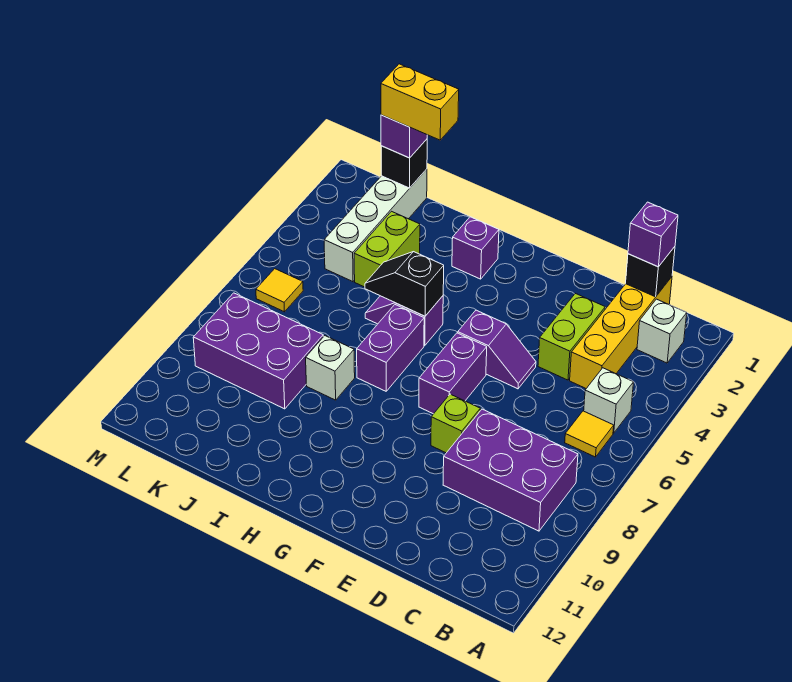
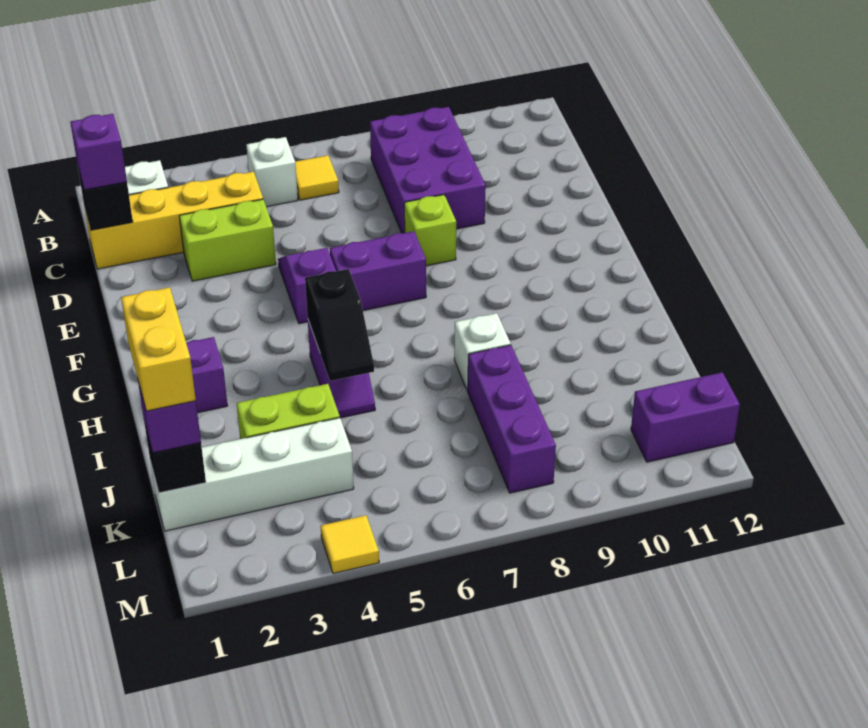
purple 1x2 brick [357,305,424,391] -> purple 1x2 brick moved to [631,372,740,462]
purple 2x3 brick [193,293,323,409] -> purple 1x3 brick [468,345,556,493]
yellow 1x1 tile [256,269,303,312] -> yellow 1x1 tile moved to [321,515,379,573]

